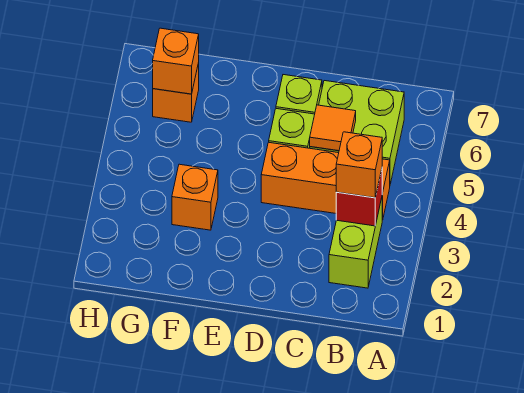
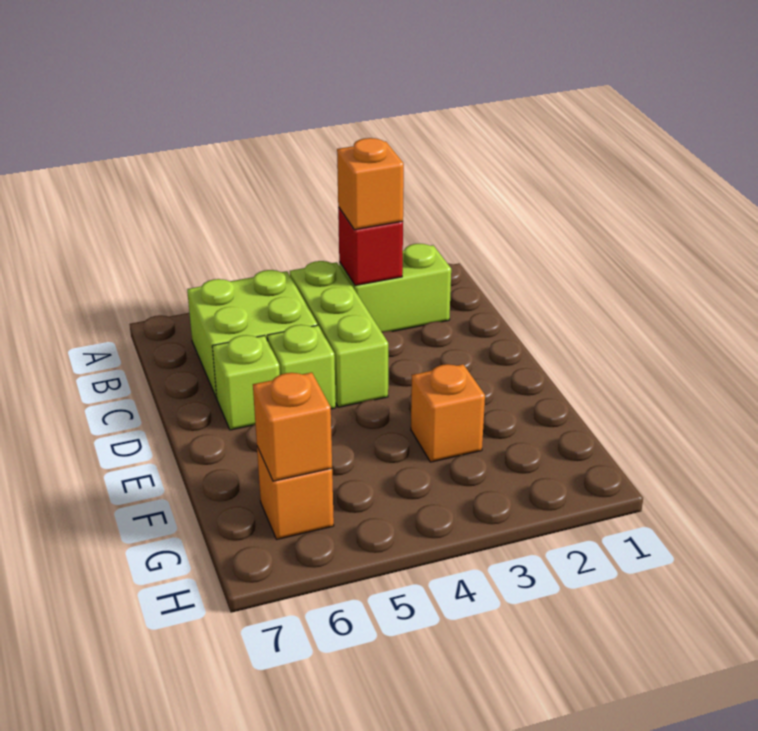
orange 1x3 brick [261,142,390,220] -> lime 1x3 brick [290,261,388,407]
orange 1x1 tile [310,105,356,151] -> none

